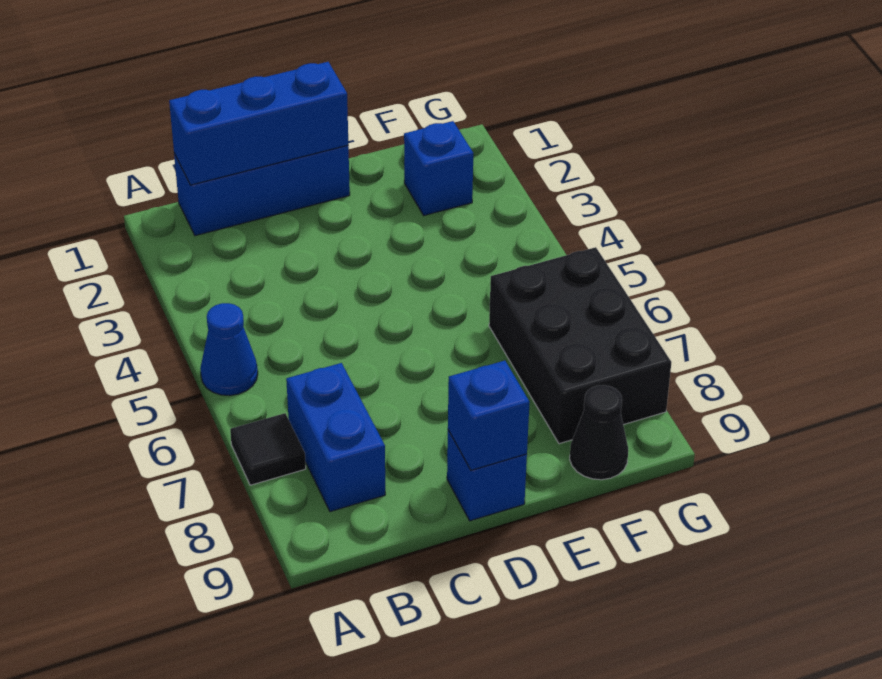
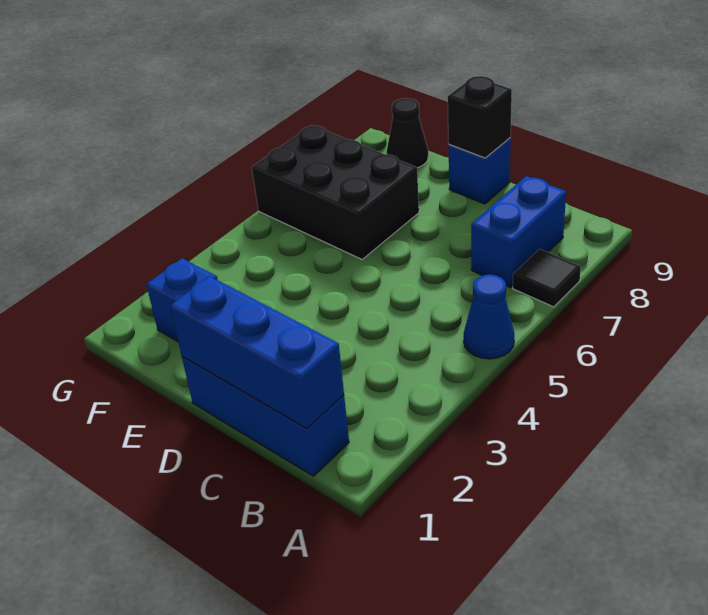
blue 1x1 brick [448,361,530,470] -> black 1x1 brick [448,76,512,158]
black 2x3 brick [489,247,671,444] -> black 2x3 brick turned to [252,125,419,259]

